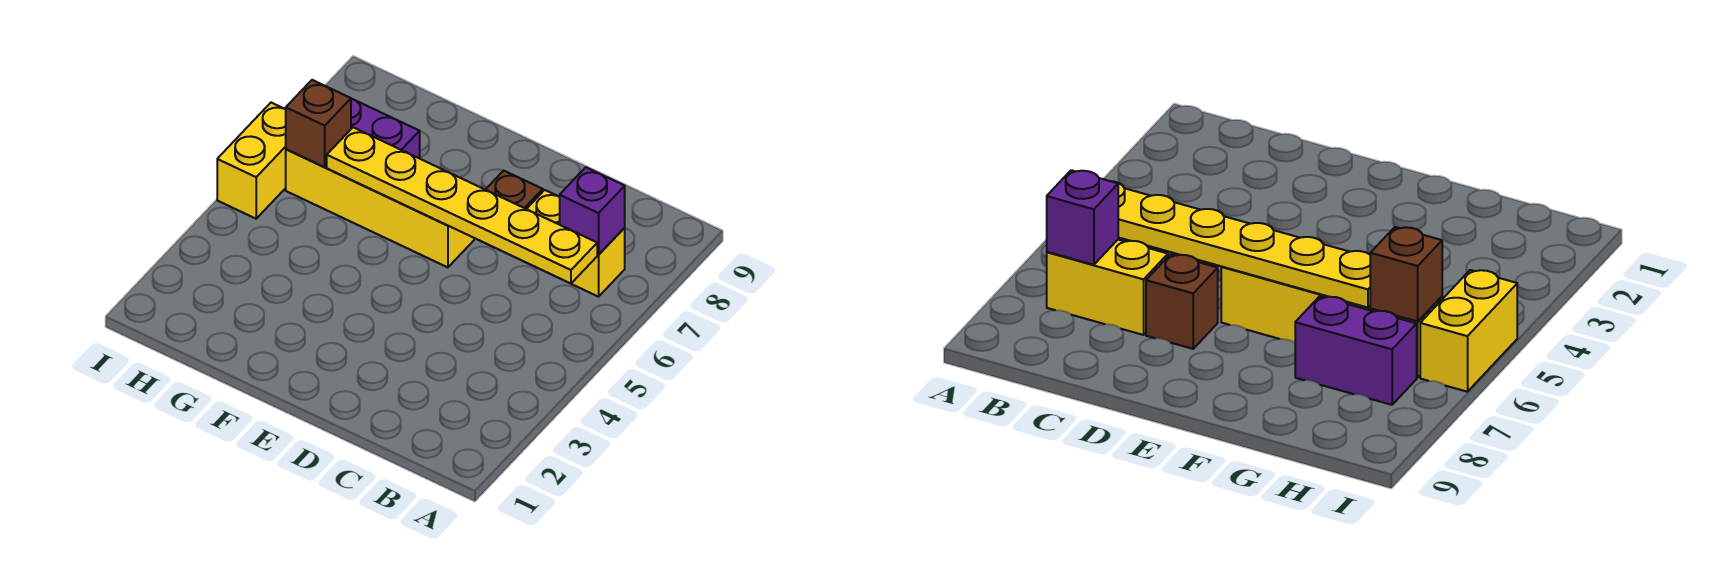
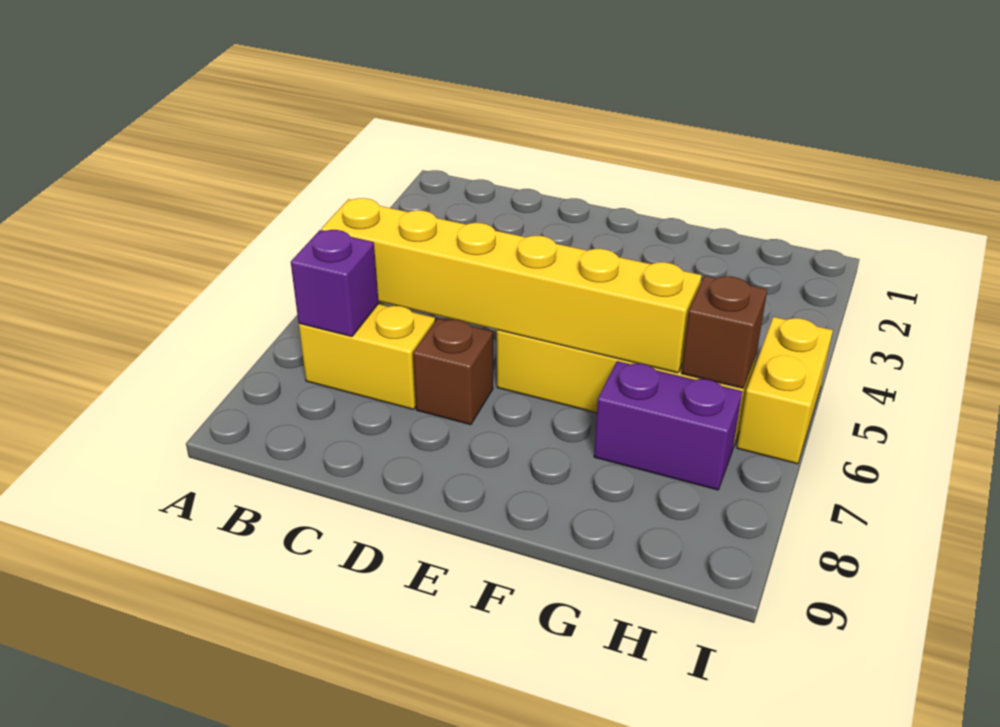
yellow 1x6 plate [327,127,597,284] -> yellow 1x6 brick [321,198,702,373]

